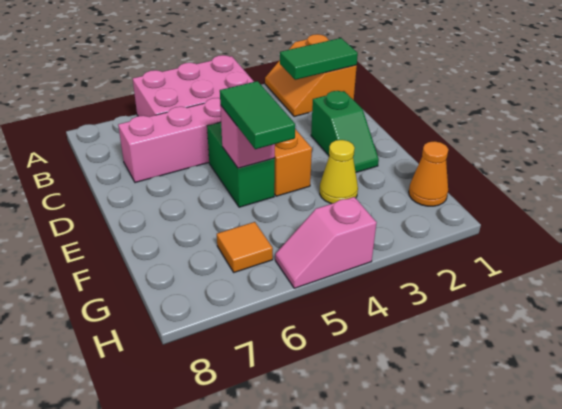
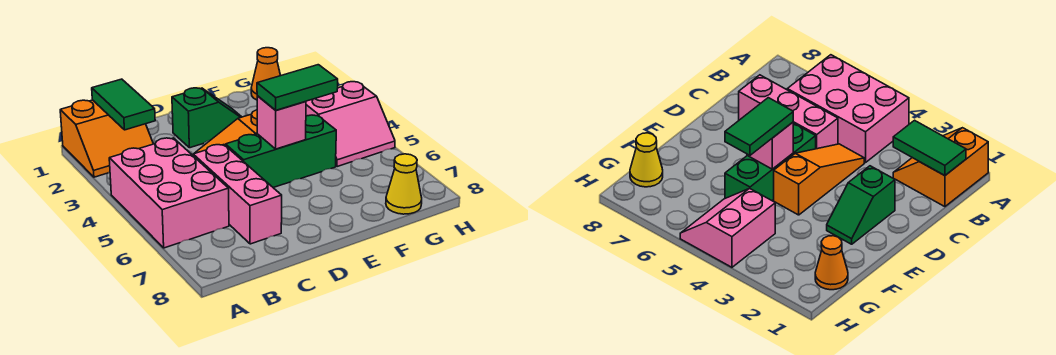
green 1x2 brick [207,122,275,207] -> green 1x3 brick [226,115,336,188]
yellow 1x1 cone [320,140,358,204] -> yellow 1x1 cone moved to [386,154,422,214]
orange 1x1 tile [217,222,273,272] -> none
pink 1x2 slope [275,197,377,288] -> pink 2x2 slope [306,82,395,167]

